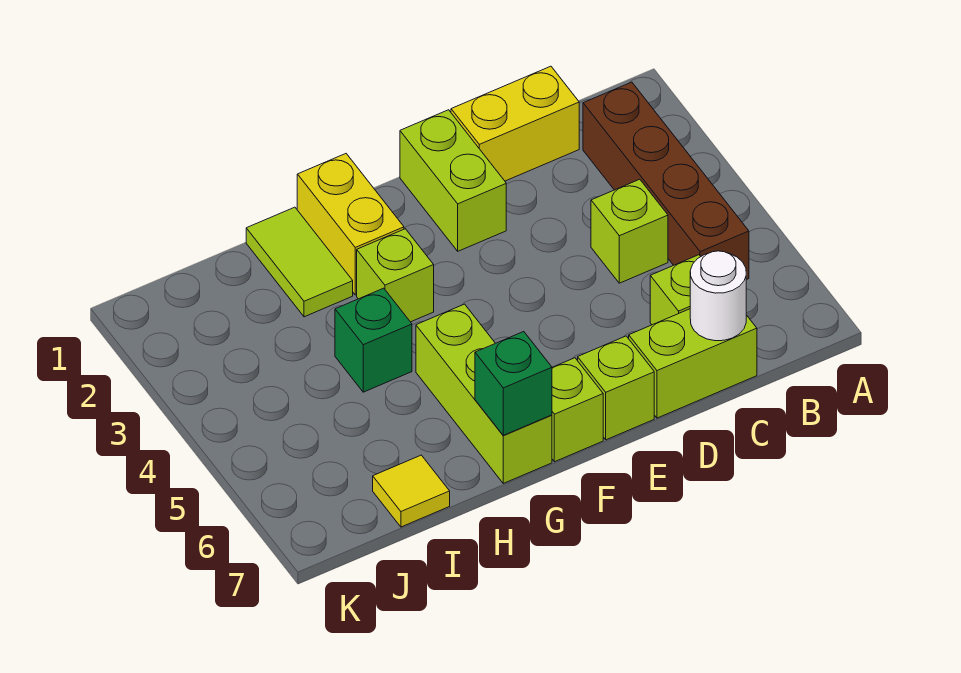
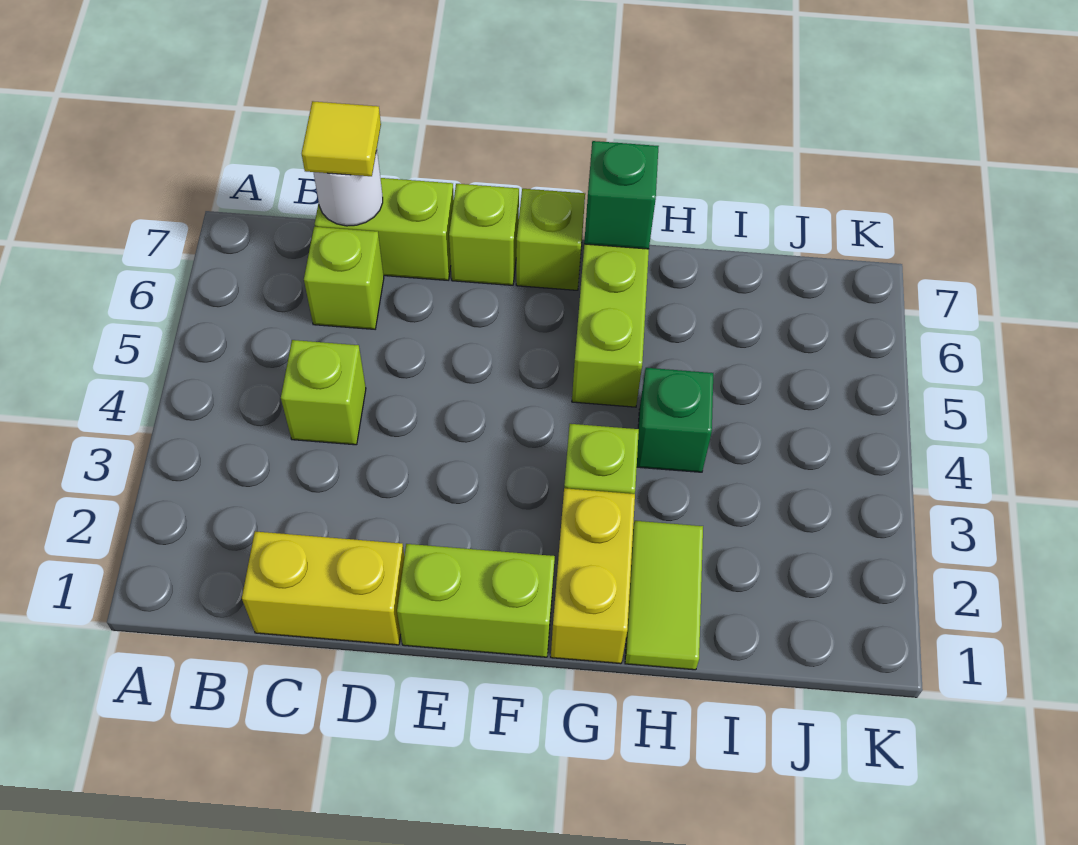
brown 1x4 brick [583,82,749,280] -> none
lime 1x2 brick [400,110,506,251] -> lime 1x2 brick turned to [397,544,555,657]
yellow 1x1 tile [373,455,450,527] -> yellow 1x1 tile moved to [302,101,381,176]

